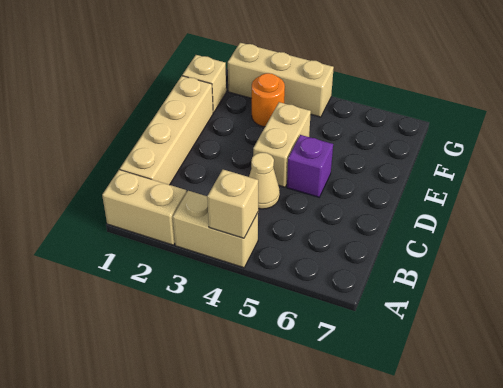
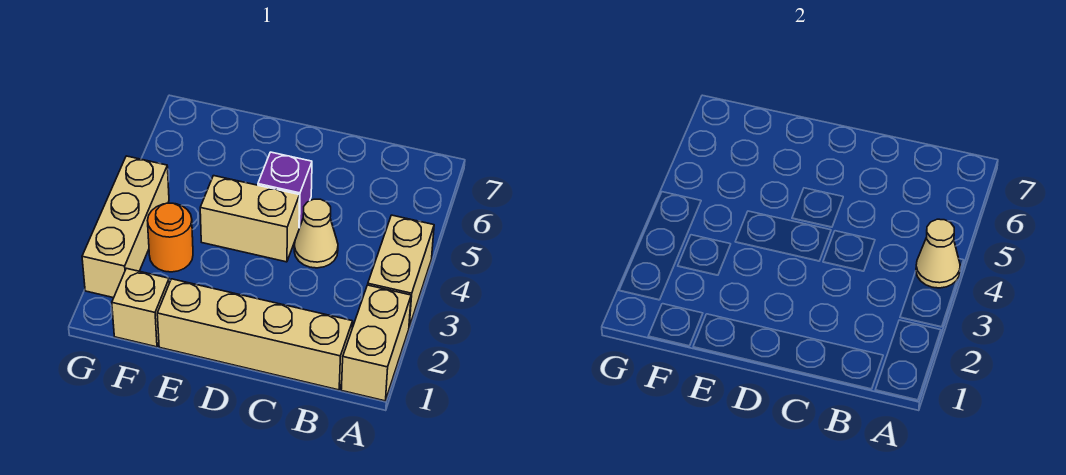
tan 1x1 brick [207,170,258,238] -> tan 1x1 cone [916,219,960,288]

